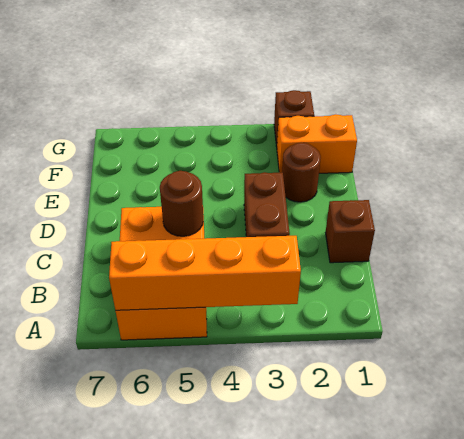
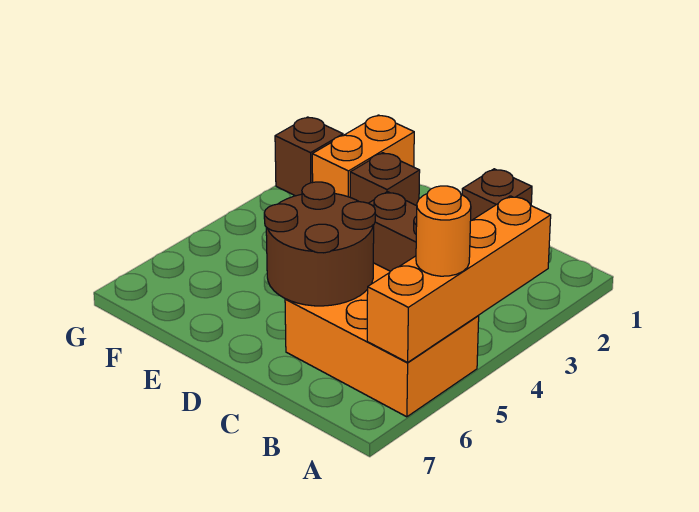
none -> orange 1x1 round brick [416,186,471,276]
brown 1x1 round brick [160,171,203,236] -> brown 2x2 round brick [264,182,375,306]
brown 1x1 round brick [282,142,321,202] -> brown 1x1 brick [350,153,420,206]

